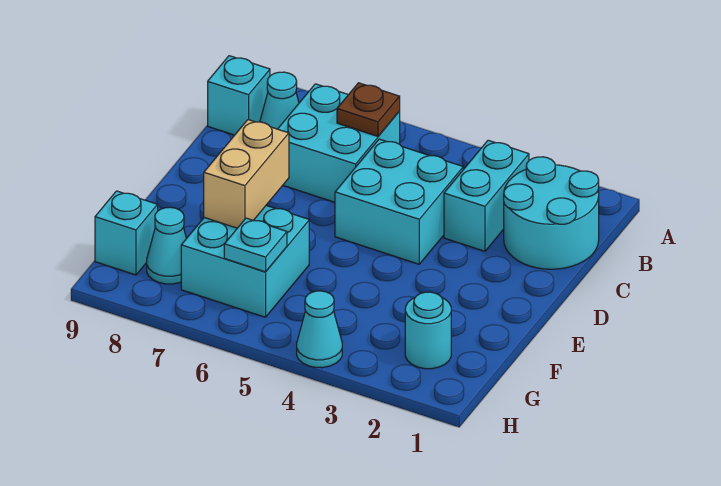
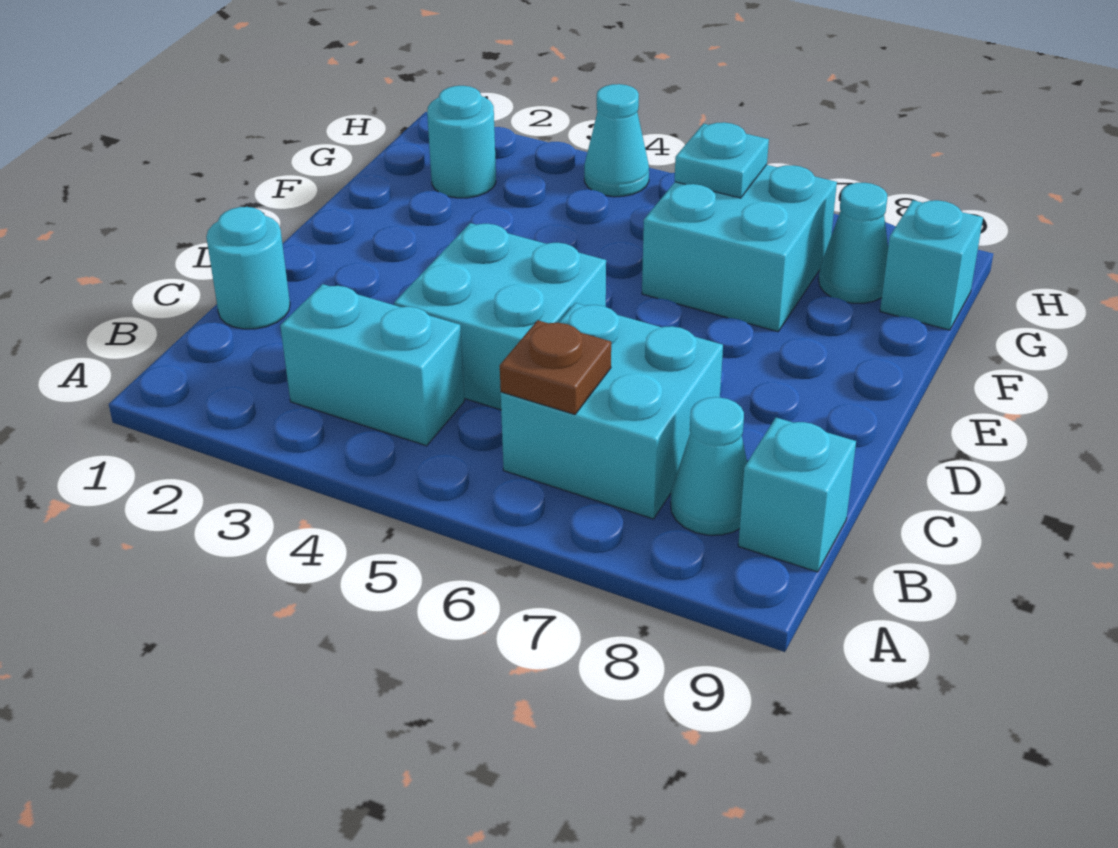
cyan 2x2 round brick [504,157,599,269] -> cyan 1x1 round brick [206,207,290,329]
cyan 1x2 brick [444,140,529,251] -> cyan 1x2 brick turned to [280,284,464,446]
tan 1x2 brick [204,120,289,228] -> none

